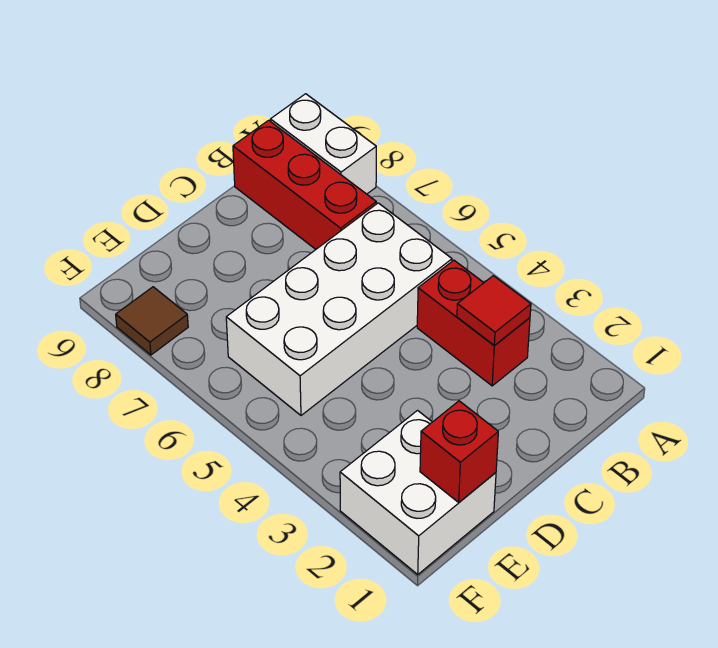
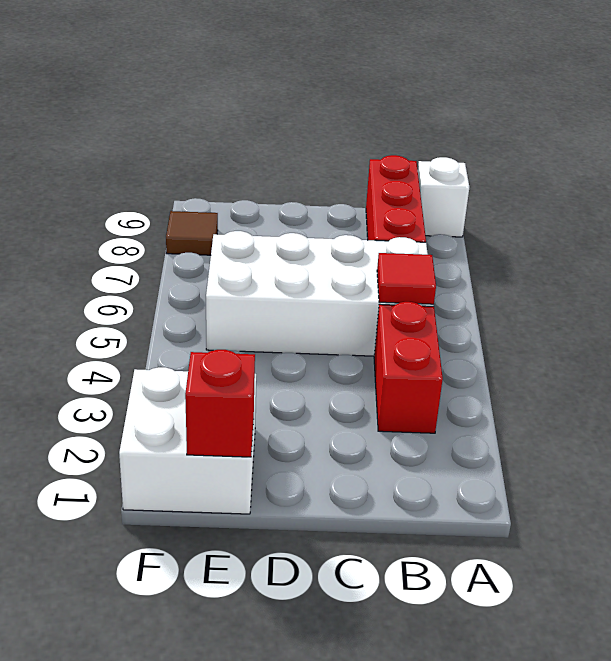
white 1x2 brick [270,94,376,194] -> white 1x1 brick [418,157,469,237]
red 1x1 tile [457,276,531,346] -> red 1x1 tile moved to [377,253,436,305]

